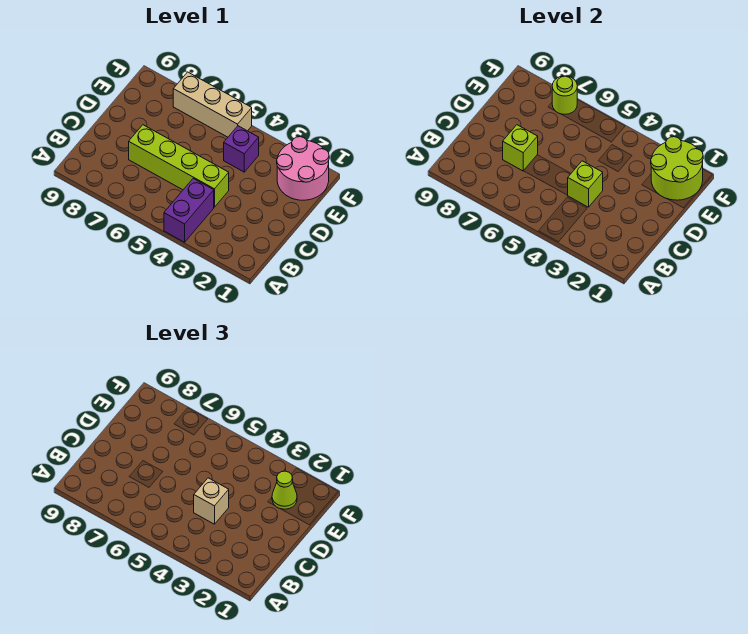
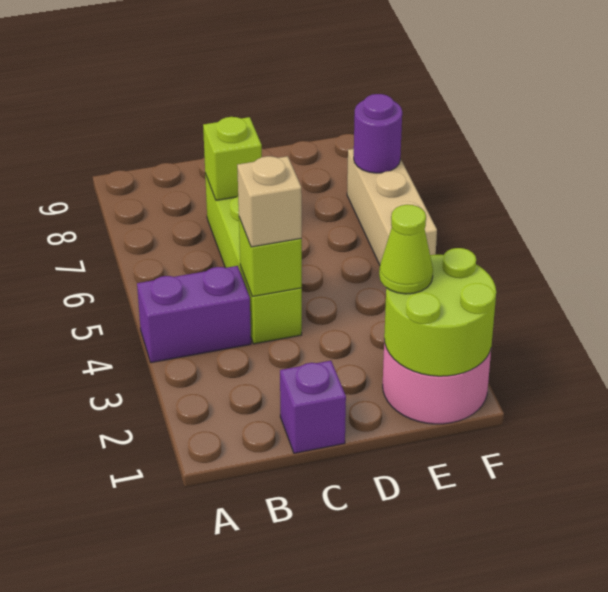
purple 1x1 brick [224,126,259,172] -> purple 1x1 brick moved to [280,361,346,453]
lime 1x1 round brick [552,76,577,114] -> purple 1x1 round brick [354,94,402,173]

